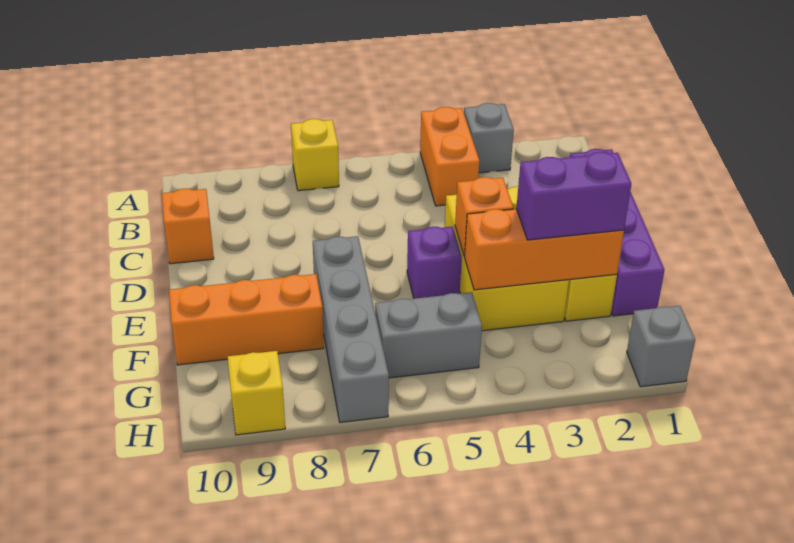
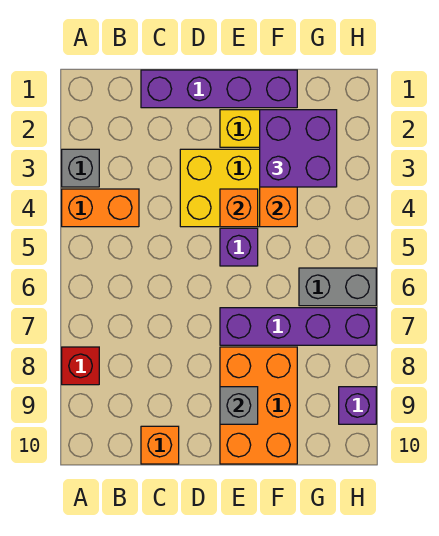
yellow 1x1 brick [291,119,339,191] -> none
none -> red 1x1 brick [62,347,99,385]
grey 1x4 brick [313,236,389,423] -> purple 1x4 brick [220,308,376,345]
purple 1x2 brick [516,152,631,240] -> purple 2x2 brick [260,110,337,187]
orange 1x3 brick [169,274,324,365] -> orange 2x3 brick [220,347,297,464]
grey 1x2 brick [375,292,482,378] -> grey 1x2 brick turned to [299,268,376,306]
grey 1x1 brick [627,306,695,387] -> grey 1x1 brick moved to [220,387,258,424]
yellow 1x1 brick [228,351,285,435] -> purple 1x1 brick [339,387,376,424]

